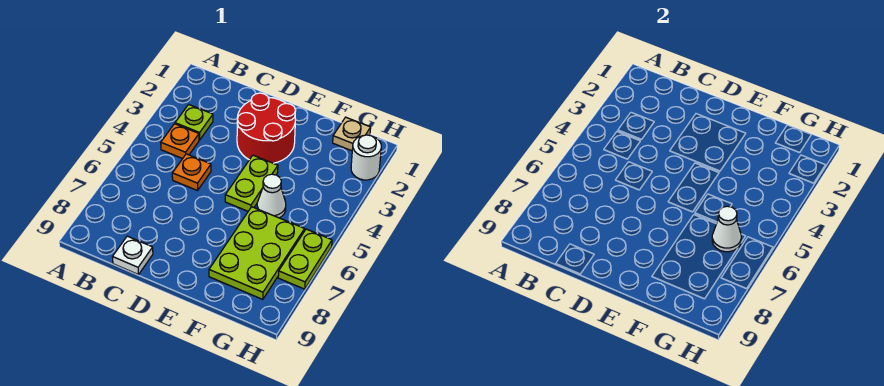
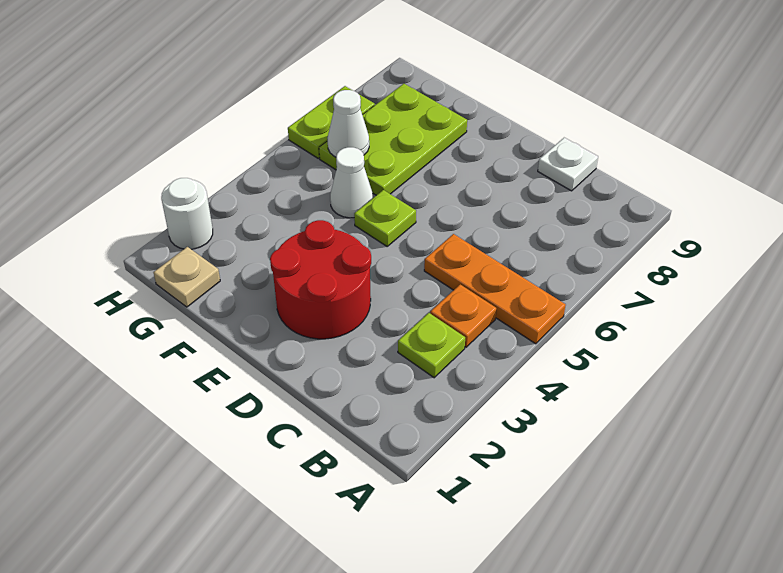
orange 1x1 plate [172,154,211,191] -> orange 1x3 plate [424,234,566,344]
lime 1x2 plate [225,155,278,211] -> lime 1x1 plate [354,190,416,246]

